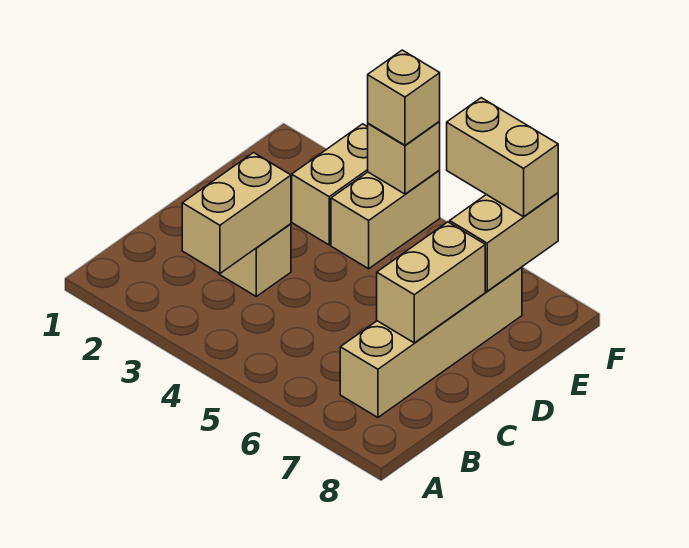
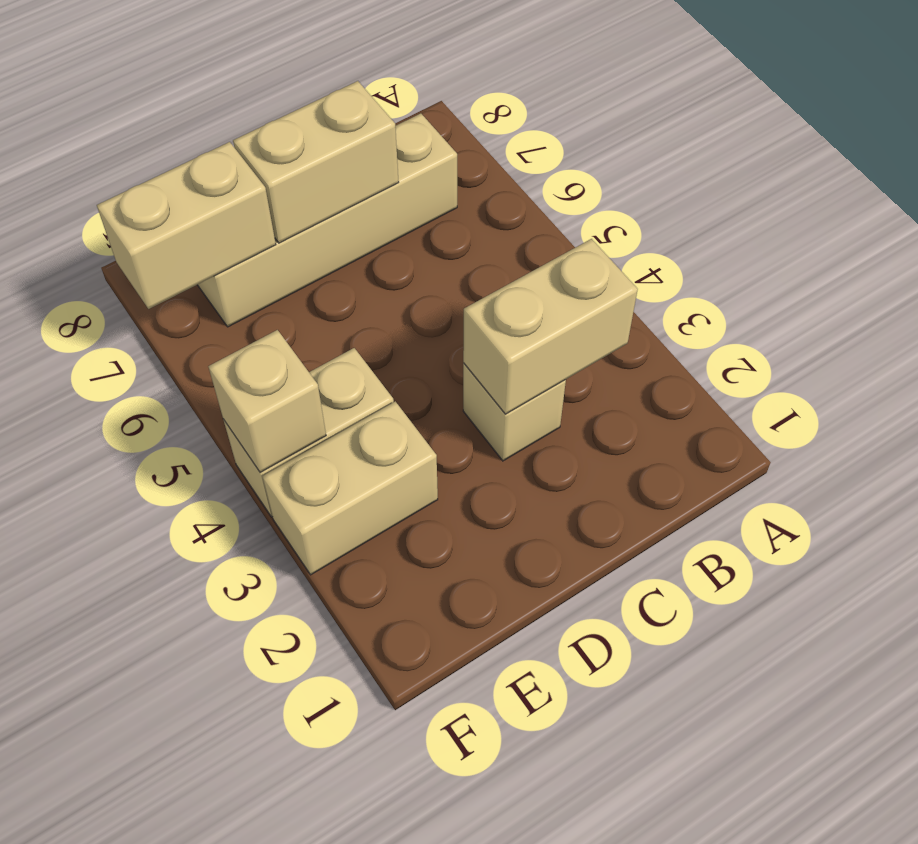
tan 1x1 brick [368,50,440,145] -> none
tan 1x2 brick [447,98,558,217] -> none

